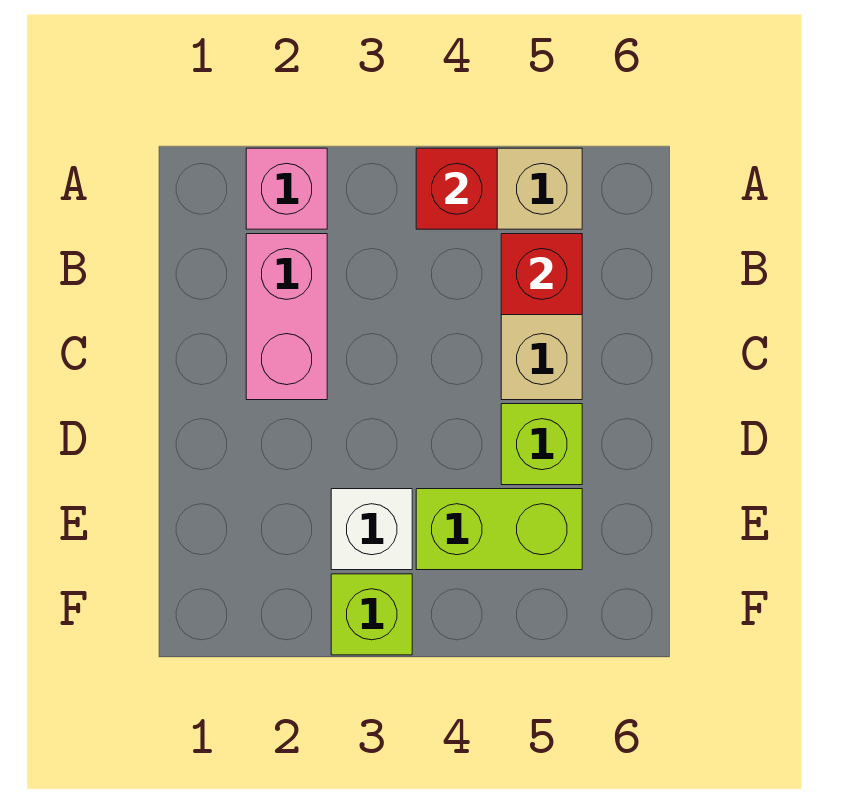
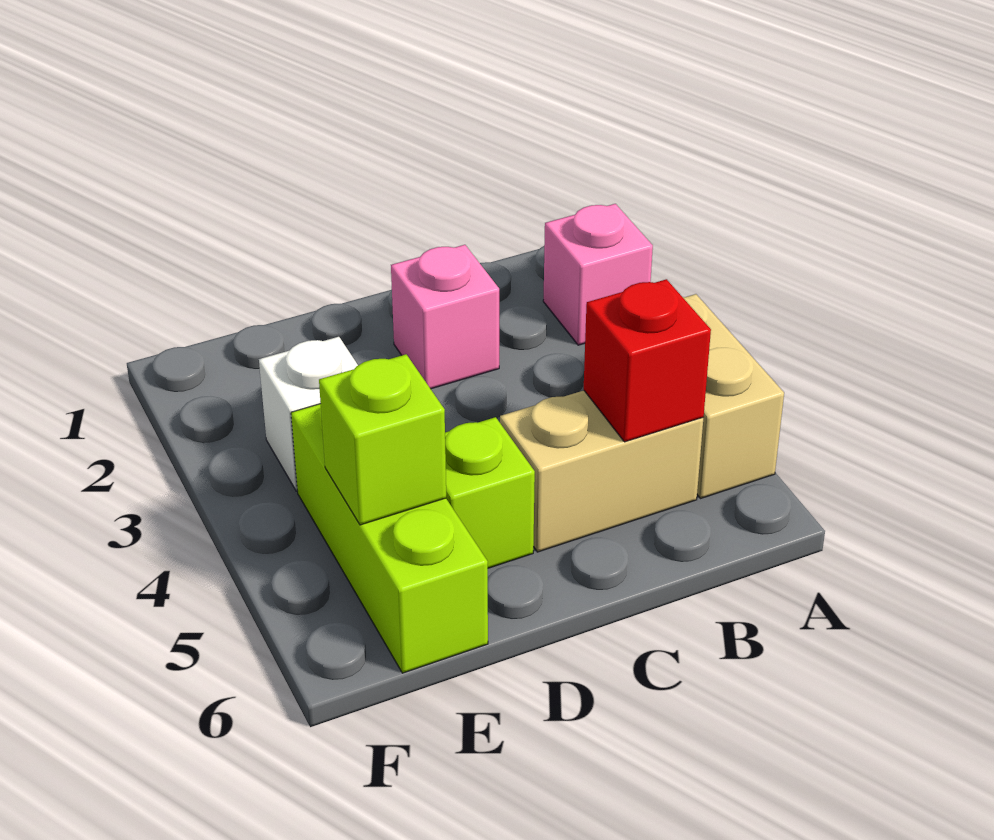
red 1x1 brick [416,148,497,229] -> none
pink 1x2 brick [246,234,327,400] -> pink 1x1 brick [391,245,499,389]
lime 1x2 brick [416,489,582,570] -> lime 1x3 brick [291,404,488,673]
lime 1x1 brick [331,574,412,655] -> lime 1x1 brick moved to [319,354,446,525]

